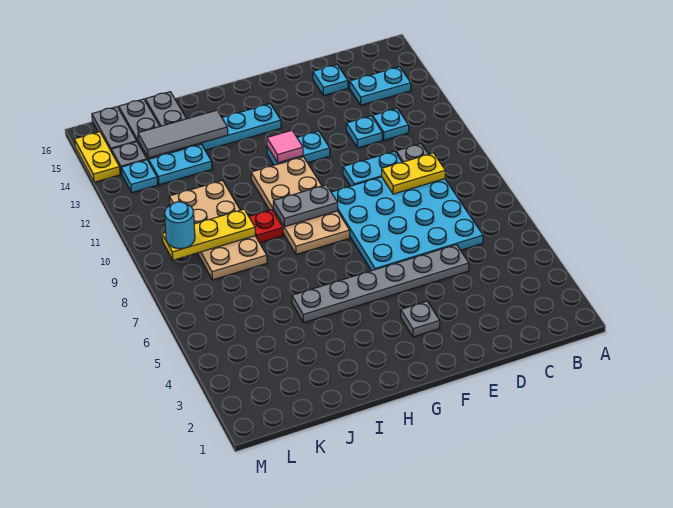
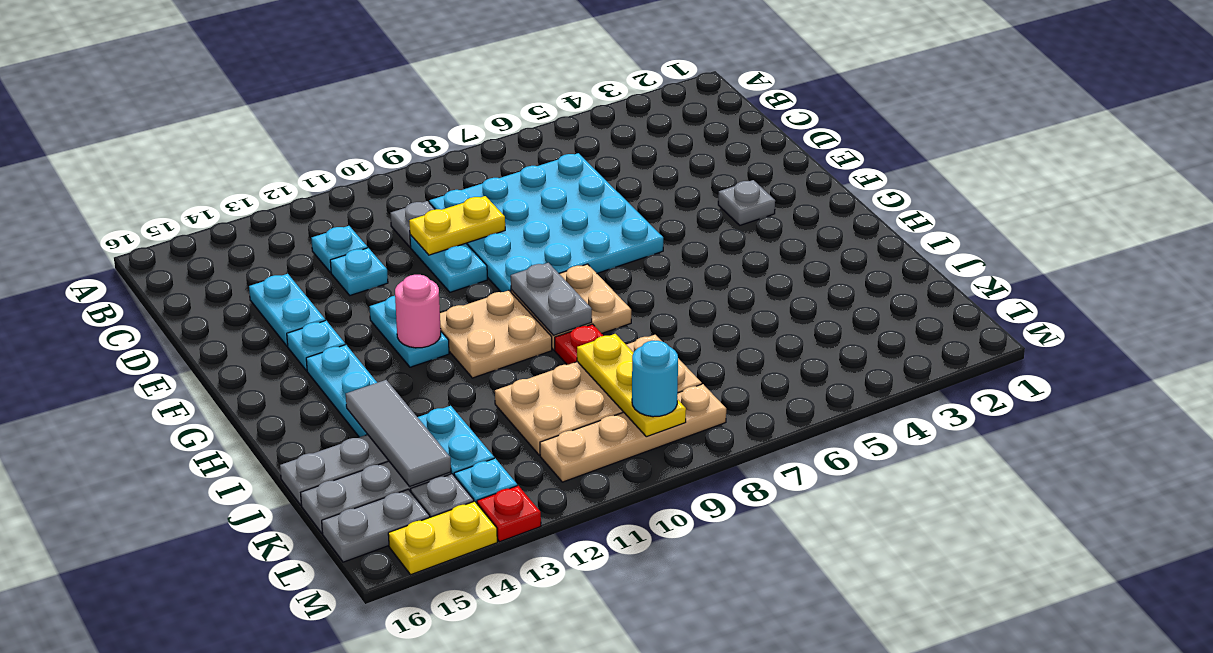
cyan 1x2 plate [350,67,411,105] -> cyan 1x2 plate moved to [249,274,325,346]
yellow 1x2 plate [382,153,445,194] -> yellow 1x2 plate turned to [409,196,505,255]
grey 1x6 plate [292,245,469,323] -> none
cyan 1x1 plate [313,65,348,96] -> cyan 1x1 plate moved to [287,321,345,371]
pink 1x1 tile [267,130,303,163] -> pink 1x1 round brick [395,275,441,348]
none -> tan 1x4 plate [540,384,726,482]
none -> red 1x1 plate [477,486,541,542]

